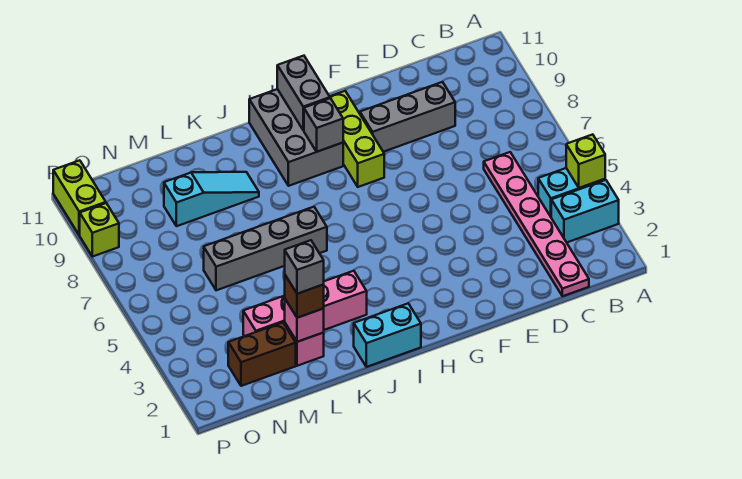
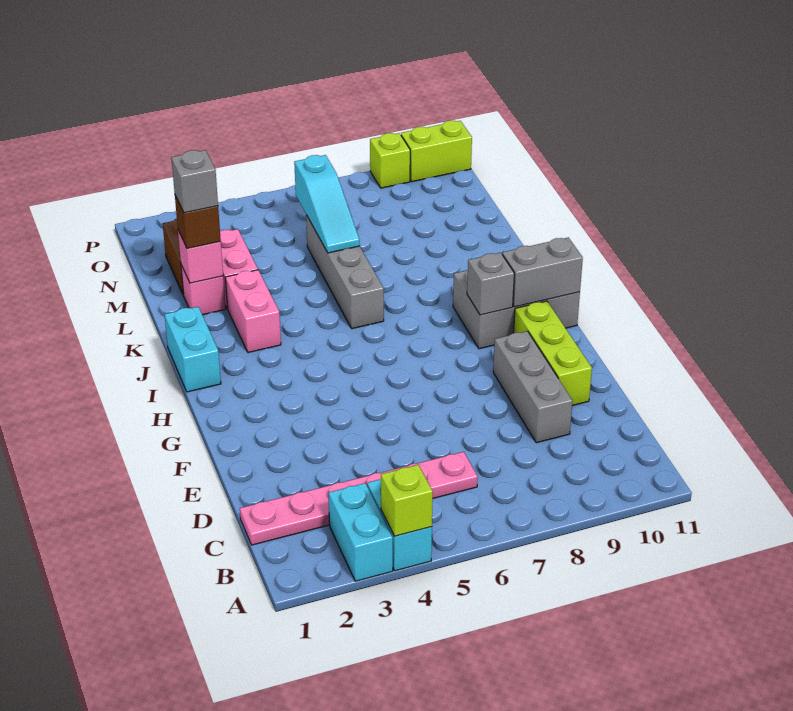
lime 1x3 brick [330,91,384,187] -> lime 1x3 brick turned to [514,301,592,406]
cyan 1x3 slope [164,172,259,226] -> cyan 1x3 slope moved to [294,155,360,253]

